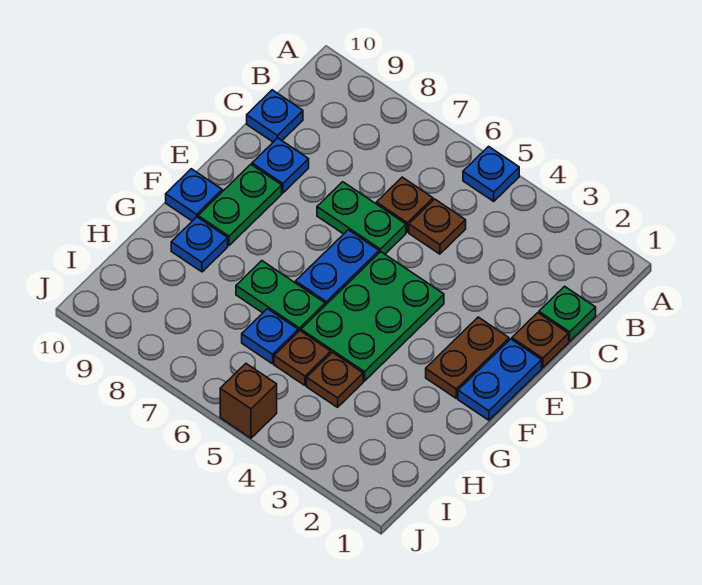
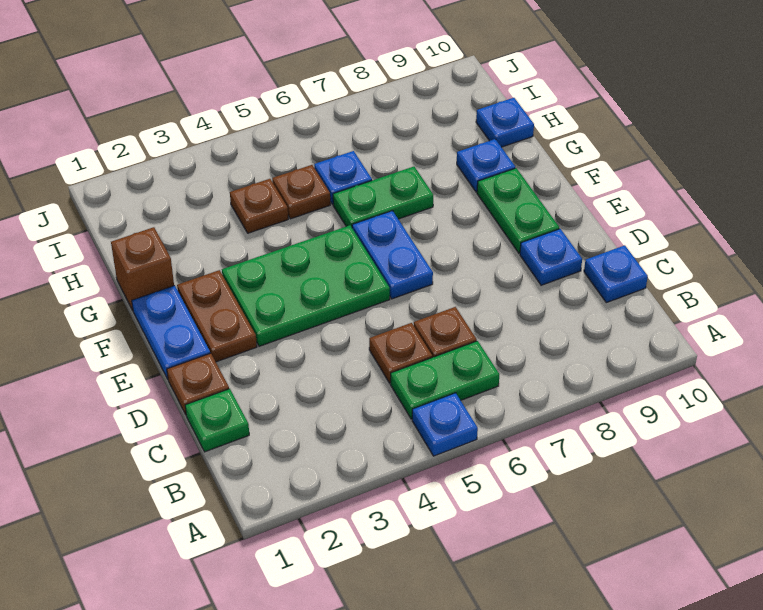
green 1x2 plate [317,182,406,254] -> green 1x2 plate moved to [390,341,499,419]
green 2x3 plate [301,252,444,381] -> green 2x3 plate turned to [222,225,390,346]
blue 1x1 plate [166,169,222,221] -> blue 1x1 plate moved to [476,98,534,147]
brown 1x1 brick [220,364,277,438] -> brown 1x1 brick moved to [111,227,174,310]

